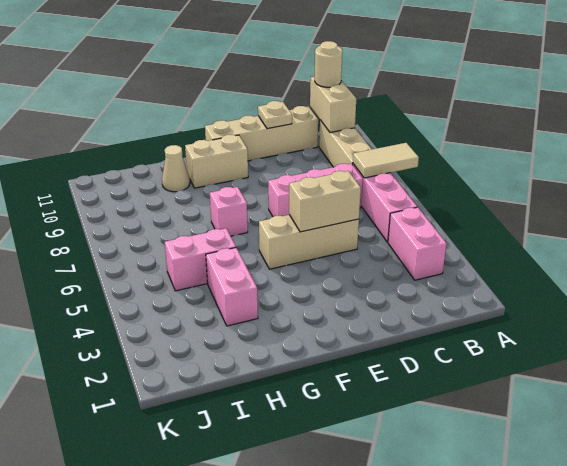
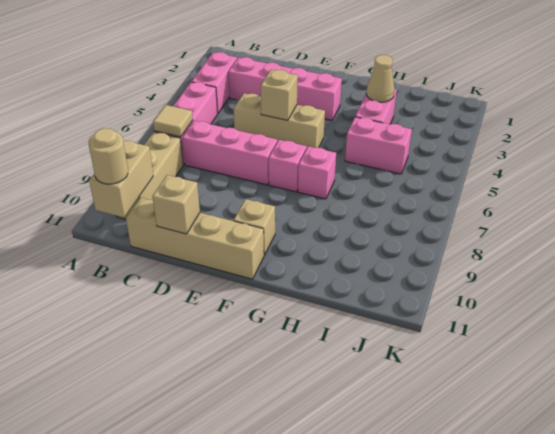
tan 1x2 tile [353,143,419,178] -> tan 1x1 tile [153,105,193,137]
none -> pink 1x4 brick [228,57,342,120]
tan 1x2 brick [289,171,361,232] -> tan 1x1 brick [261,70,298,120]
tan 1x1 plate [258,101,292,129] -> tan 1x1 brick [152,175,200,234]
none -> pink 1x1 brick [269,140,307,192]
tan 1x2 brick [185,135,248,188] -> tan 1x1 brick [234,199,275,255]
tan 1x1 cone [162,145,190,192] -> tan 1x1 cone moved to [366,55,394,102]

